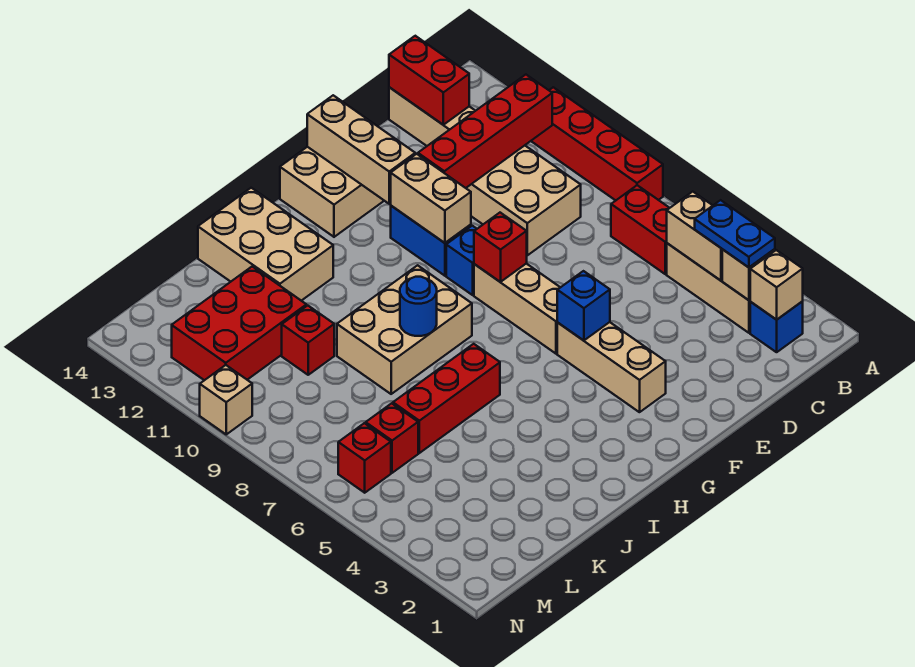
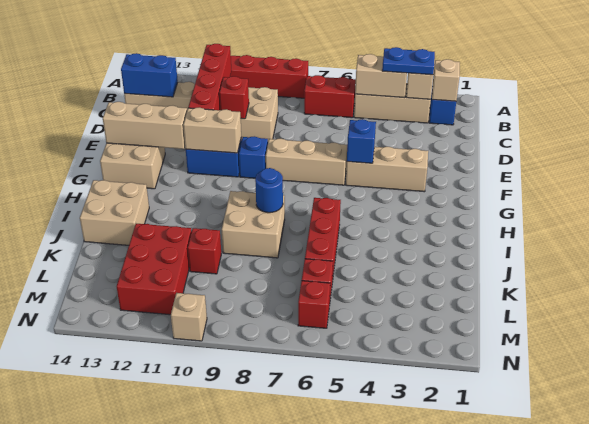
red 1x2 brick [389,36,469,125] -> blue 1x2 brick [121,53,178,97]
red 1x1 brick [474,213,527,282] -> red 1x1 brick moved to [219,76,249,119]
tan 2x3 brick [337,265,472,394] -> tan 2x2 brick [222,191,285,258]
tan 2x3 brick [198,188,333,301] -> tan 2x2 brick [80,180,149,245]

